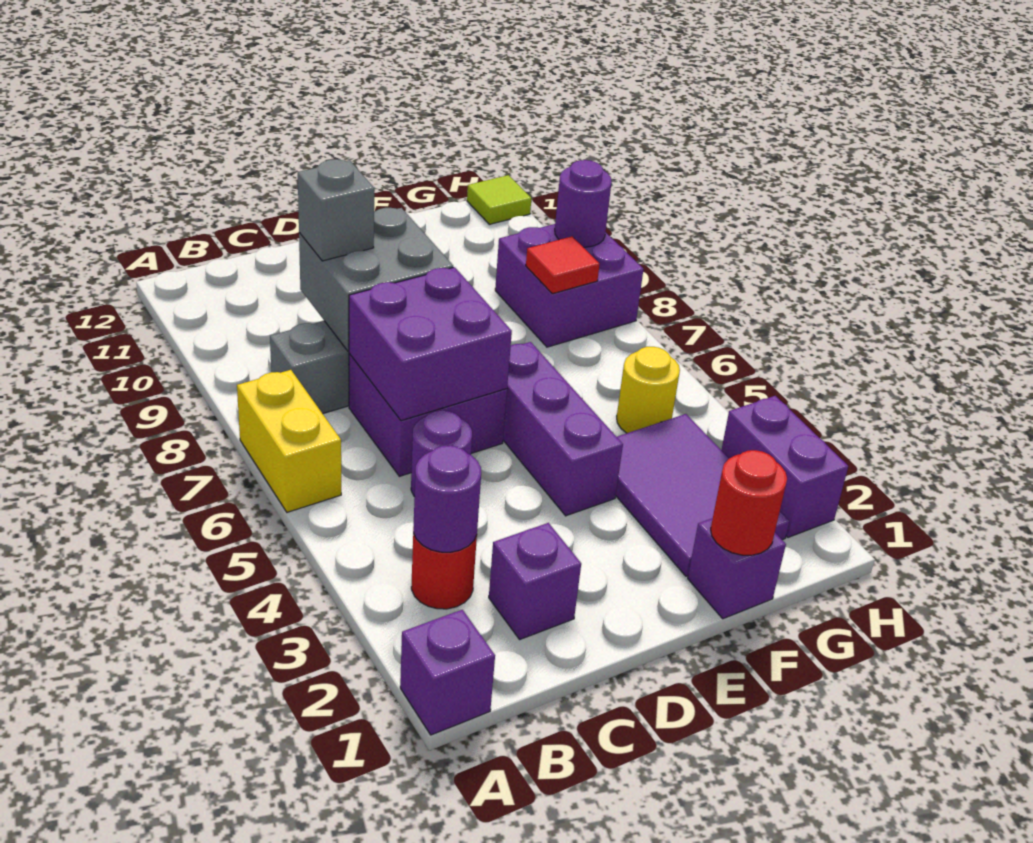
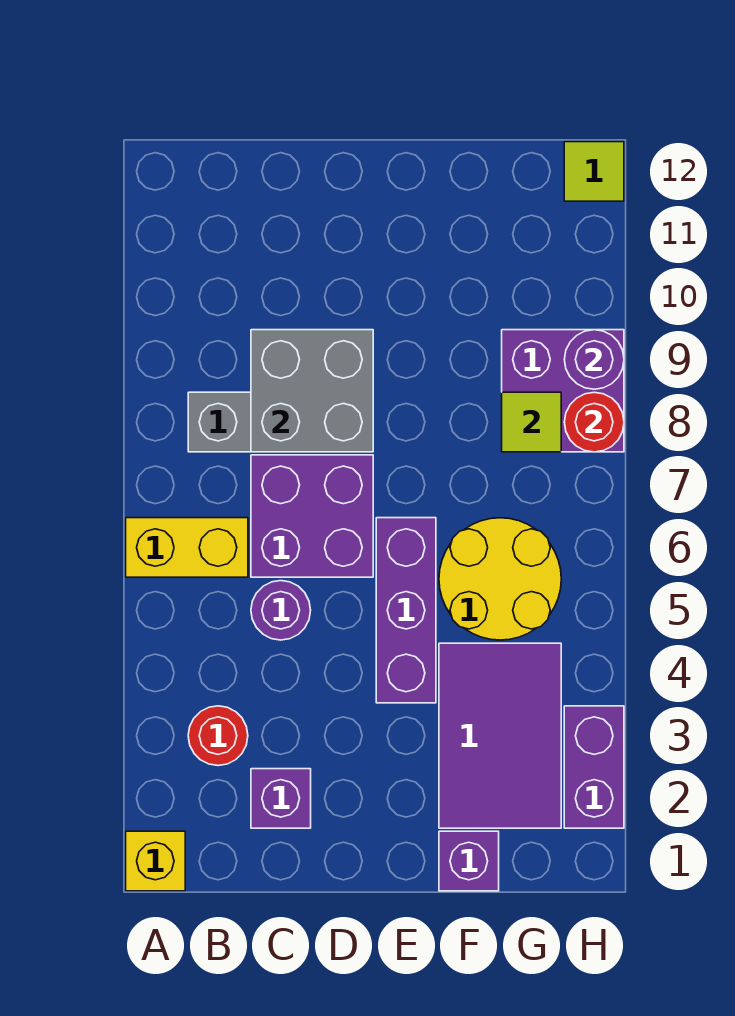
purple 1x1 brick [400,610,495,735] -> yellow 1x1 brick [126,831,185,891]
yellow 1x2 brick [237,370,341,512] -> yellow 1x2 brick turned to [126,518,248,577]
purple 1x1 round brick [414,445,481,552] -> none
purple 2x2 brick [349,267,512,421] -> none
grey 1x1 brick [298,159,374,261] -> none
red 1x1 round brick [711,450,787,555] -> red 1x1 round brick moved to [564,392,624,452]
yellow 1x1 round brick [617,347,680,433] -> yellow 2x2 round brick [439,518,561,640]
red 1x1 tile [526,236,599,294] -> lime 1x1 tile [502,392,561,452]

